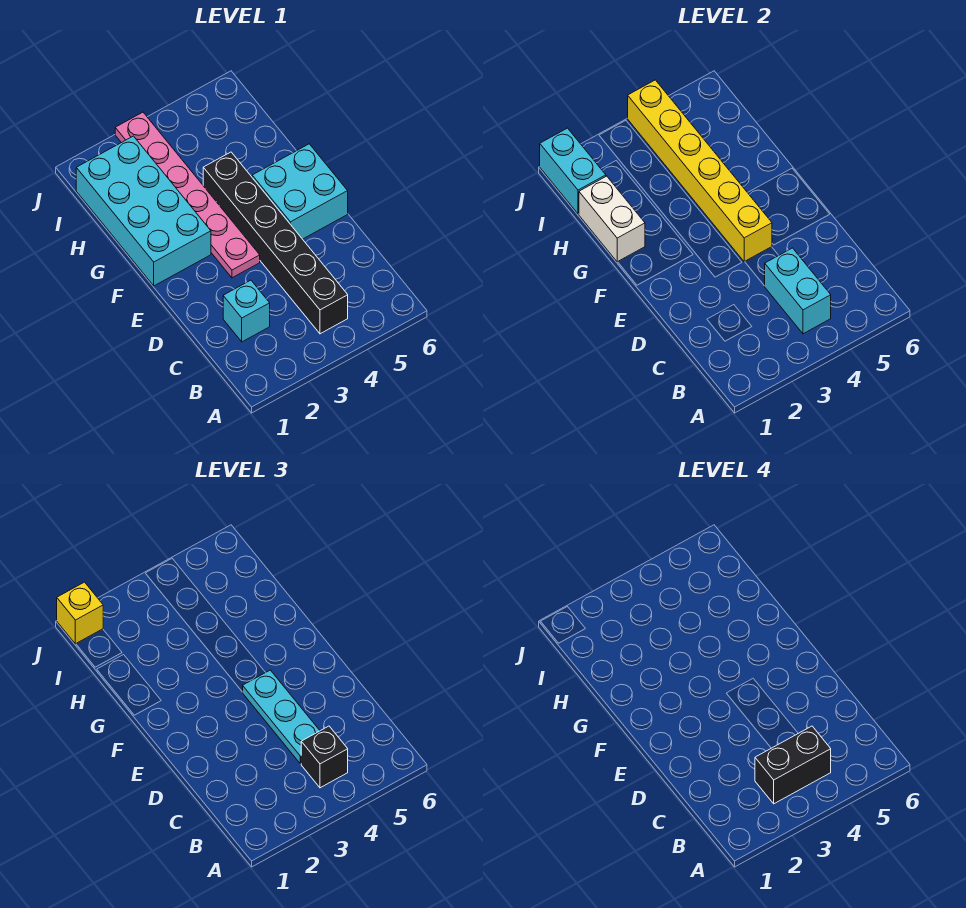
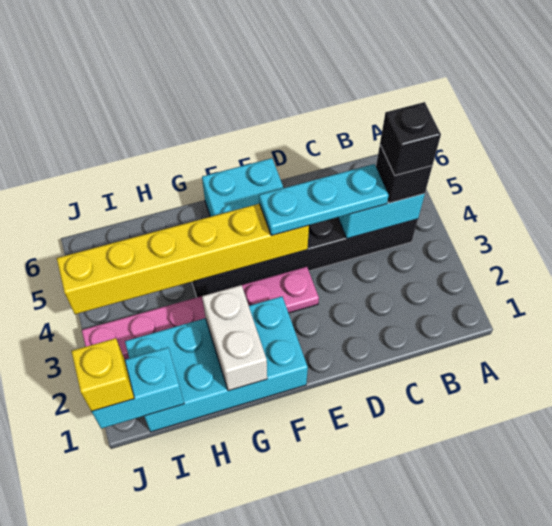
black 1x2 brick [755,726,831,804] -> black 1x1 brick [380,102,441,175]
cyan 1x1 brick [223,280,270,342] -> none
white 1x2 brick [579,176,645,262] -> white 1x2 brick turned to [202,285,267,391]

